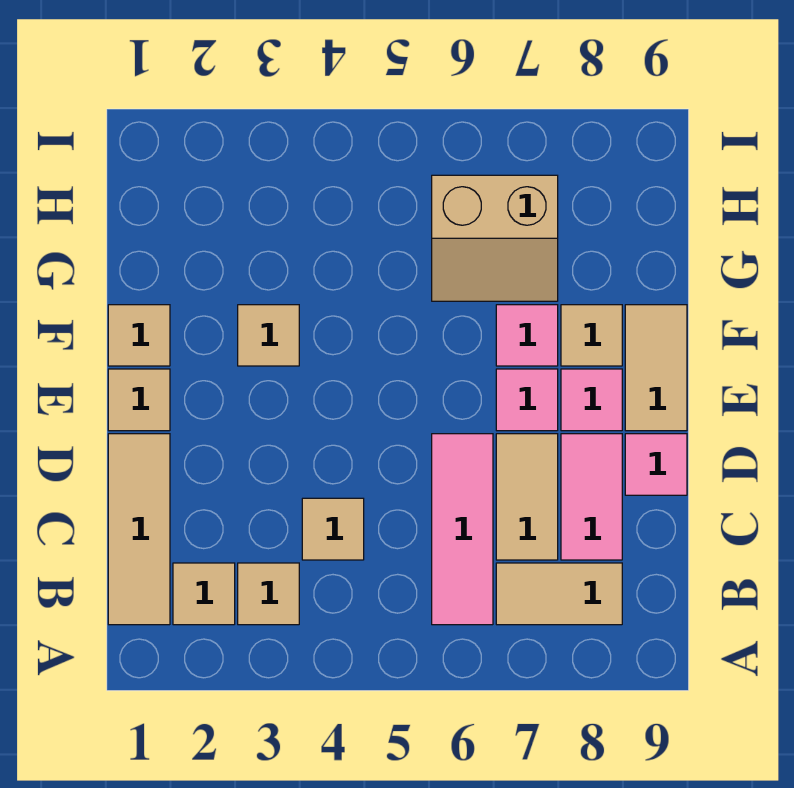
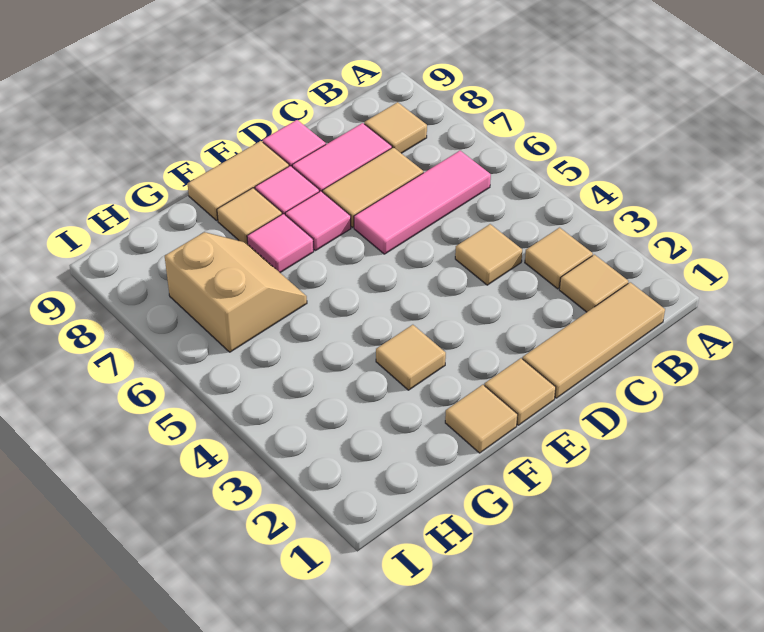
tan 1x2 tile [496,563,622,625] -> tan 1x1 tile [364,102,427,153]

